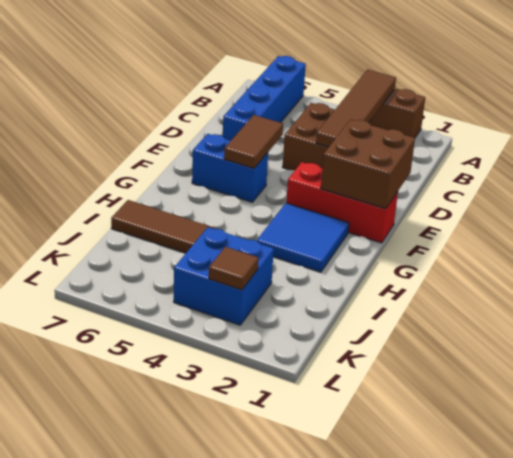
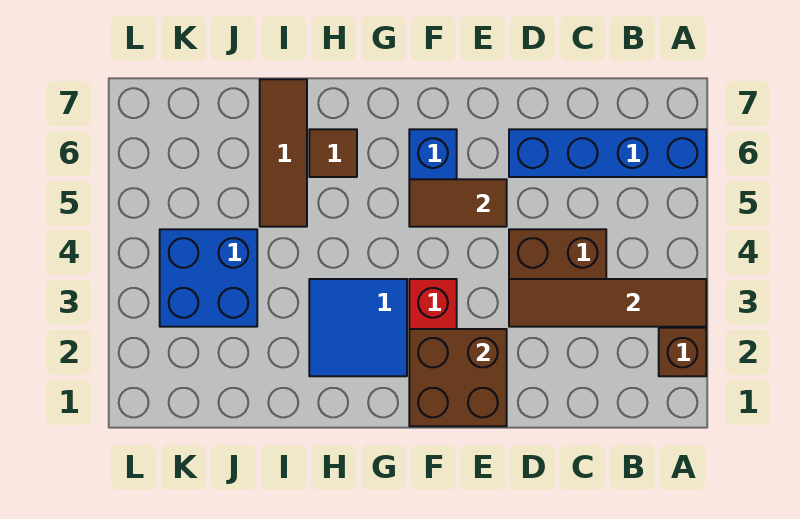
brown 1x1 tile [209,247,258,290] -> brown 1x1 tile moved to [309,129,357,177]

